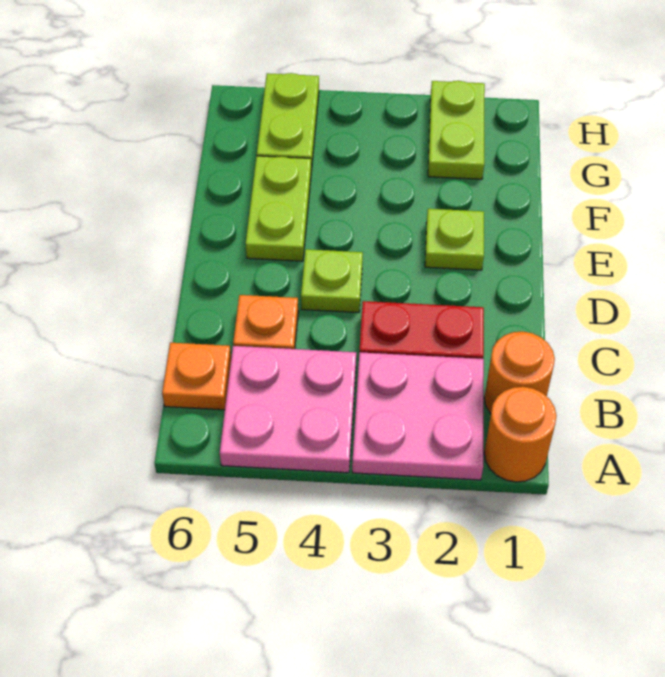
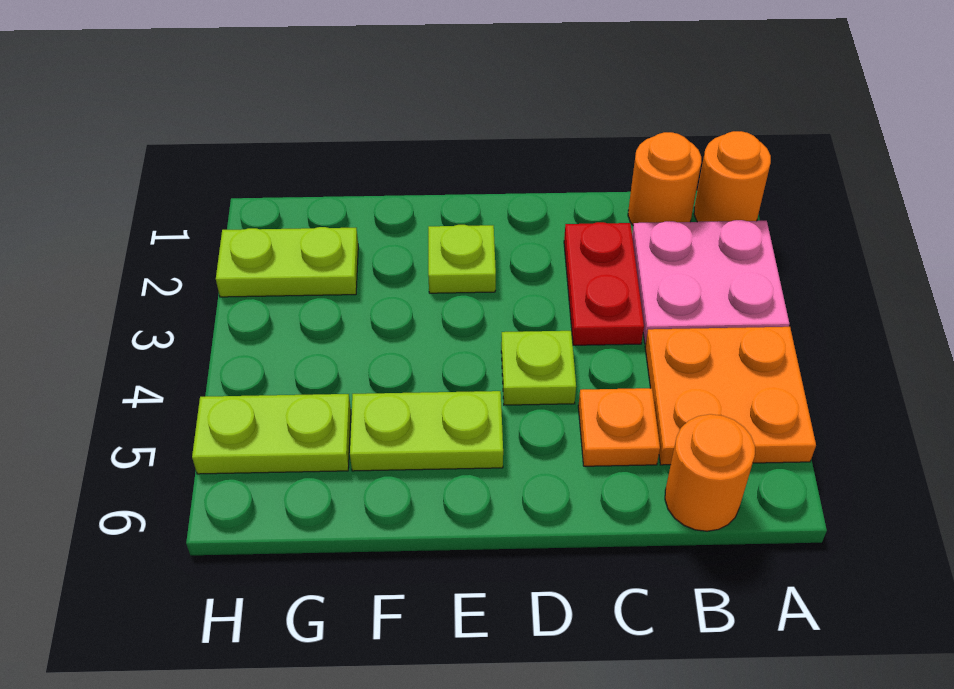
pink 2x2 plate [220,346,356,473] -> orange 2x2 plate [645,327,816,465]
orange 1x1 plate [162,343,231,410] -> orange 1x1 round brick [665,414,755,531]

